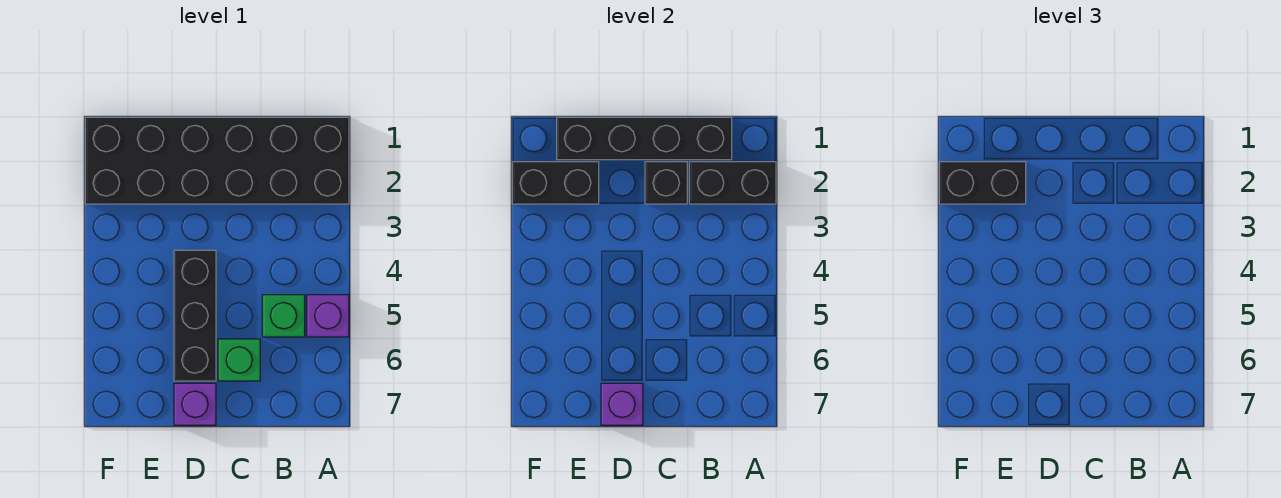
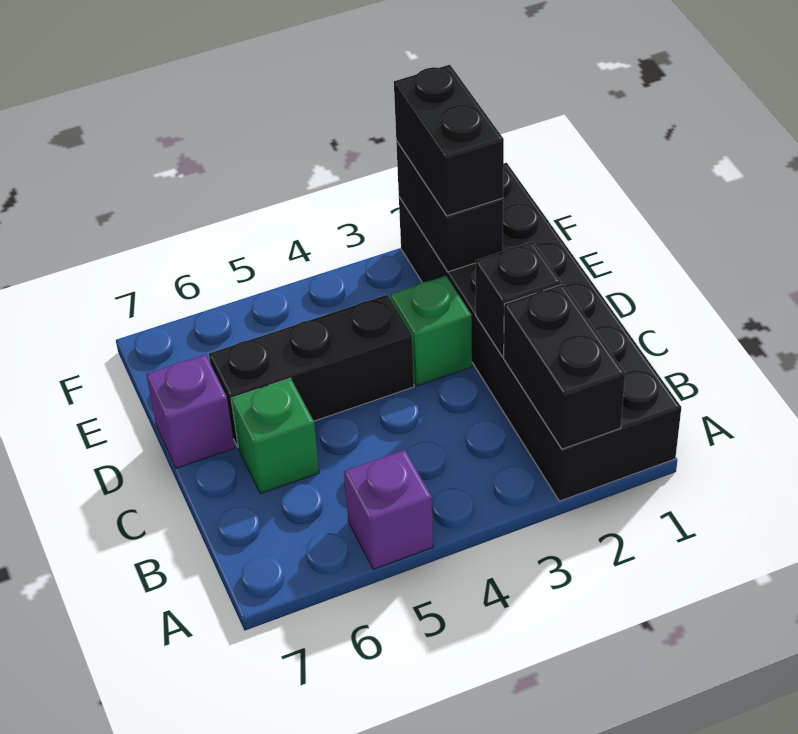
black 1x4 brick [557,117,732,160] -> none
green 1x1 brick [262,295,305,337] -> green 1x1 brick moved to [390,276,472,386]
purple 1x1 brick [601,383,643,425] -> none

